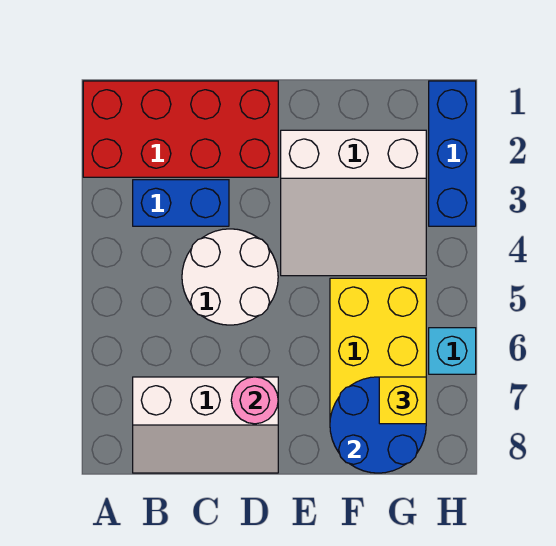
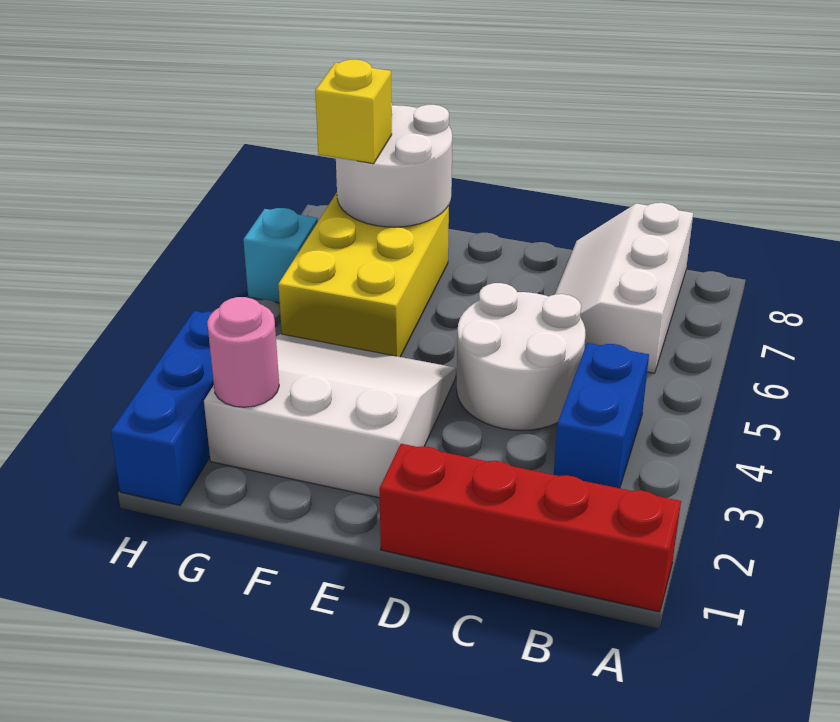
red 2x4 brick [83,81,278,177] -> red 1x4 brick [379,444,681,612]
blue 1x2 brick [133,180,229,226] -> blue 1x2 brick turned to [554,343,649,488]
white 2x3 slope [133,377,278,473] -> white 2x3 slope turned to [555,203,693,373]
pink 1x1 round brick [231,377,278,424] -> pink 1x1 round brick moved to [207,297,279,407]
blue 2x2 round brick [330,377,426,473] -> white 2x2 round brick [336,103,452,227]

